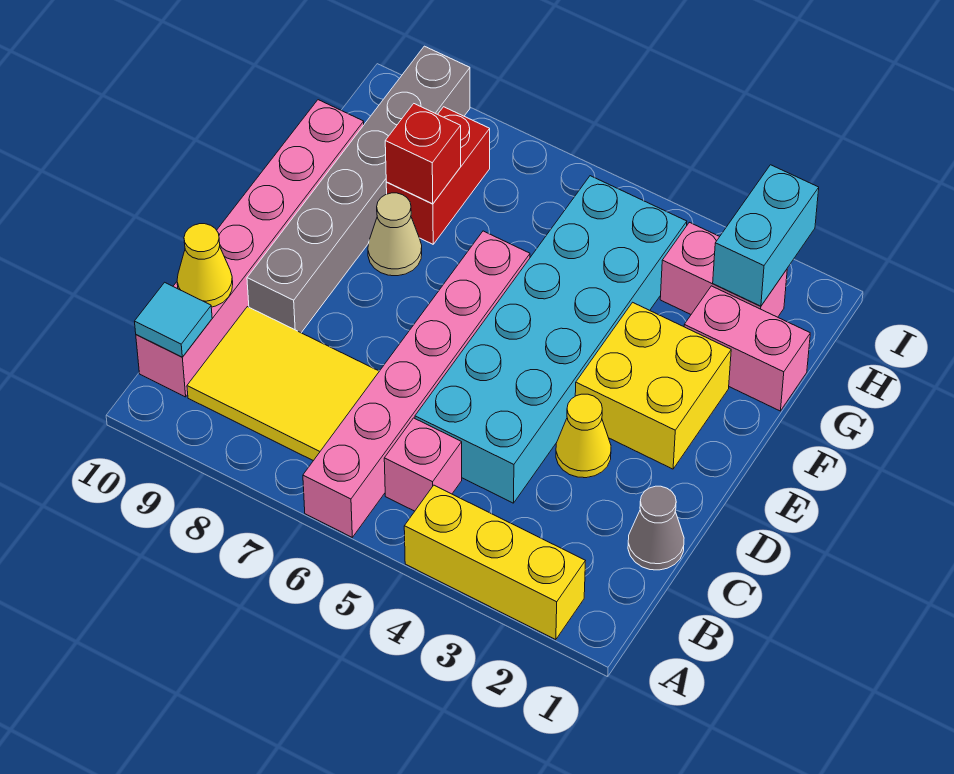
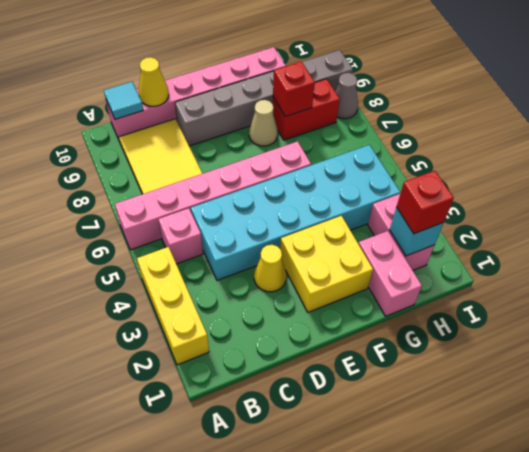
grey 1x1 cone [628,486,684,570] -> grey 1x1 cone moved to [335,73,358,119]
cyan 1x2 brick [713,165,819,306] -> cyan 1x1 brick [390,207,443,256]
none -> red 1x1 brick [397,171,454,234]

